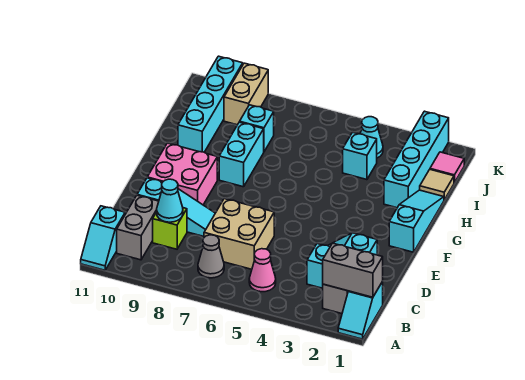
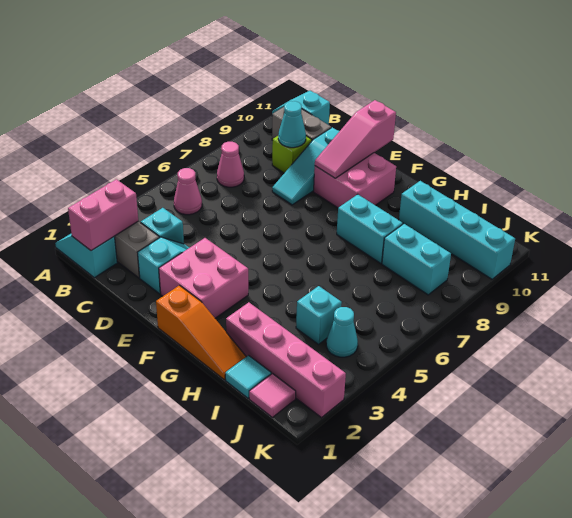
grey 1x2 brick [323,243,383,297] -> pink 1x2 brick [68,179,138,251]
grey 1x1 cone [198,235,224,278] -> pink 1x1 cone [217,142,244,187]
tan 2x2 brick [204,199,274,269] -> none
none -> pink 2x2 brick [159,238,248,318]
none -> pink 1x3 slope [315,100,396,178]
cyan 1x3 slope [389,190,444,252] -> orange 1x3 slope [156,285,246,380]
cyan 1x4 brick [384,111,449,208] -> pink 1x4 brick [226,302,346,418]
tan 1x1 tile [420,170,454,200] -> cyan 1x1 tile [225,355,271,398]
cyan 1x1 brick [240,105,274,151] -> cyan 1x2 brick [382,224,451,295]
tan 1x2 brick [224,63,268,125] -> none

